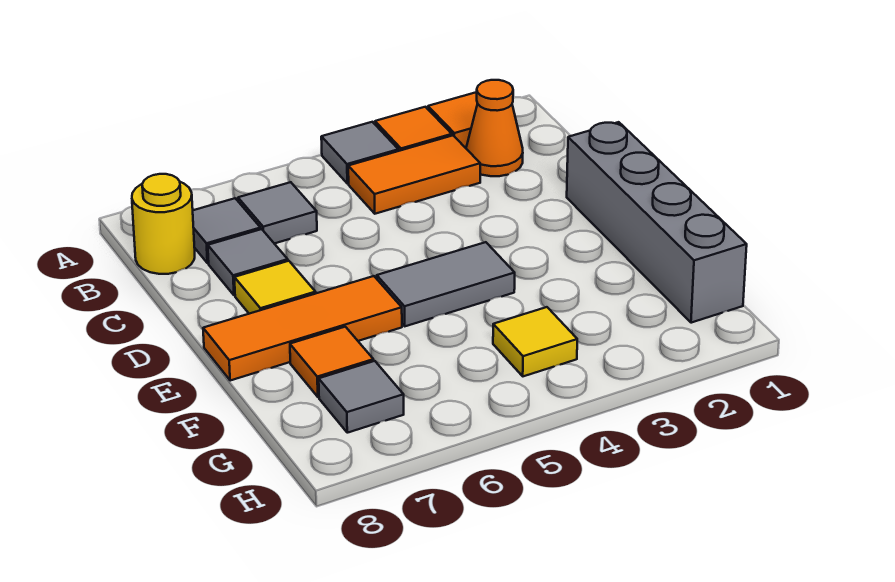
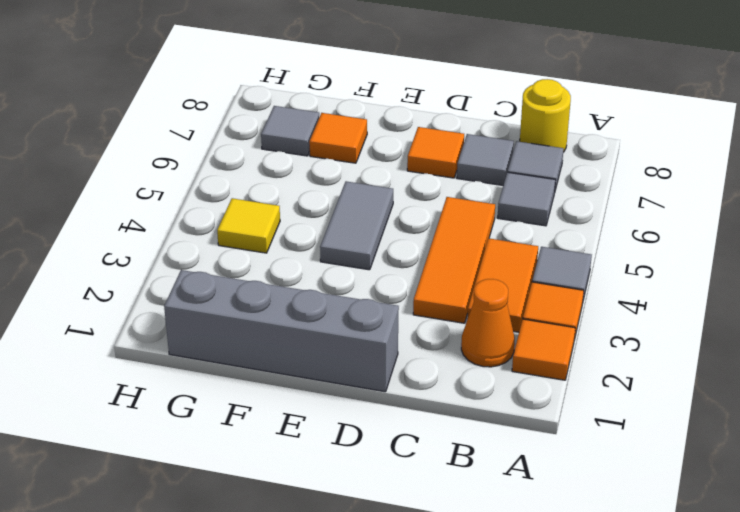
yellow 1x1 tile [234,261,316,314] -> orange 1x1 tile [407,127,464,178]
orange 1x3 tile [203,276,402,381] -> orange 1x3 tile moved to [413,197,495,323]

